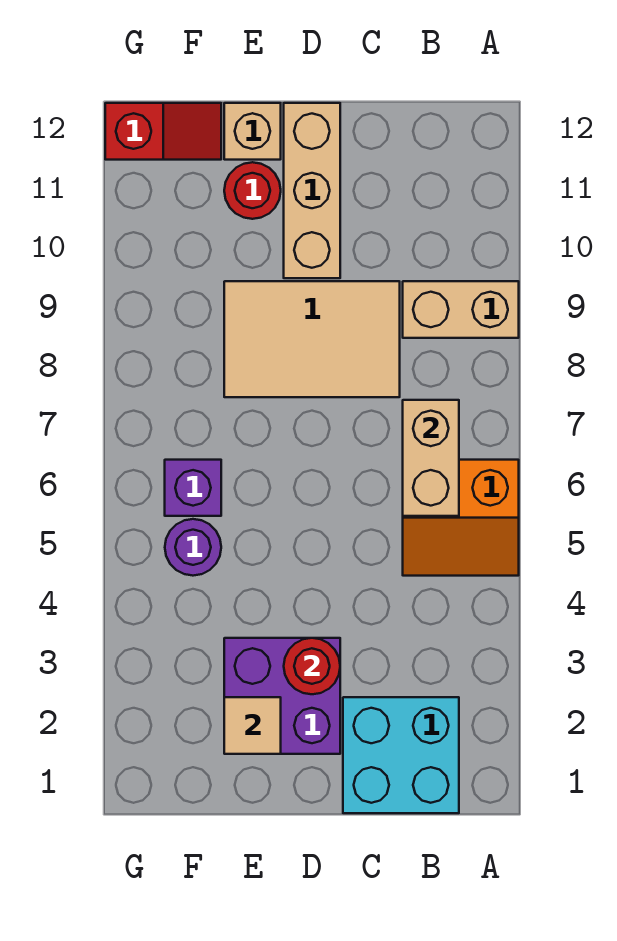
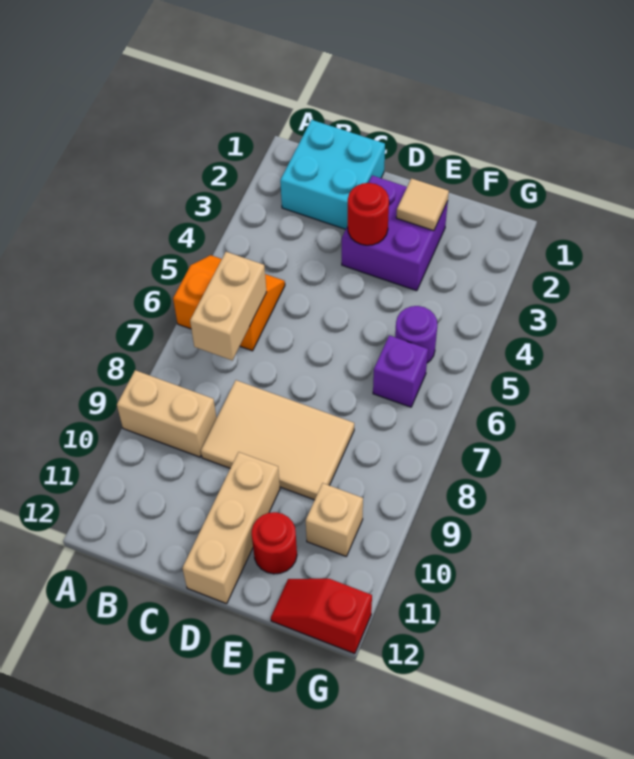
tan 1x1 brick [224,103,281,160] -> tan 1x1 brick moved to [306,483,363,556]

